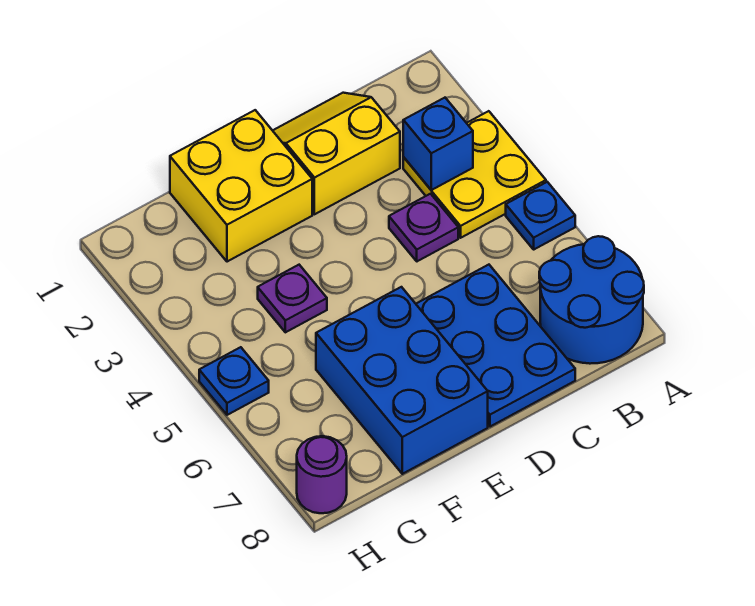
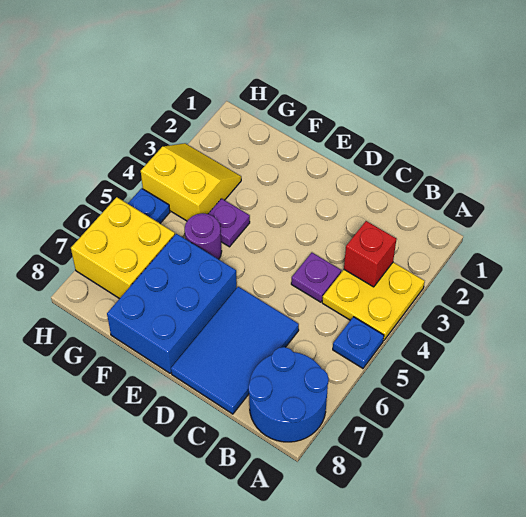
blue 1x1 brick [403,98,473,190] -> red 1x1 brick [344,221,396,287]
yellow 2x2 slope [273,93,400,214] -> yellow 2x2 slope moved to [141,143,241,221]
blue 2x3 plate [416,265,575,427] -> blue 2x3 tile [171,287,299,414]
yellow 2x2 brick [170,110,312,262] -> yellow 2x2 brick moved to [71,197,175,299]
purple 1x1 round brick [297,436,347,513] -> purple 1x1 round brick moved to [185,213,222,259]

